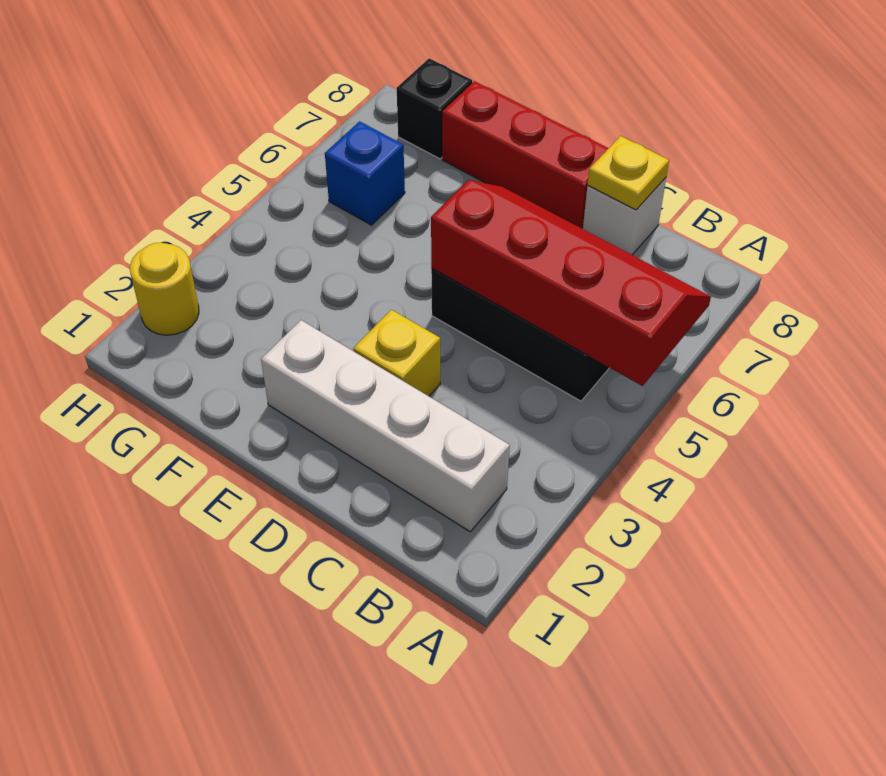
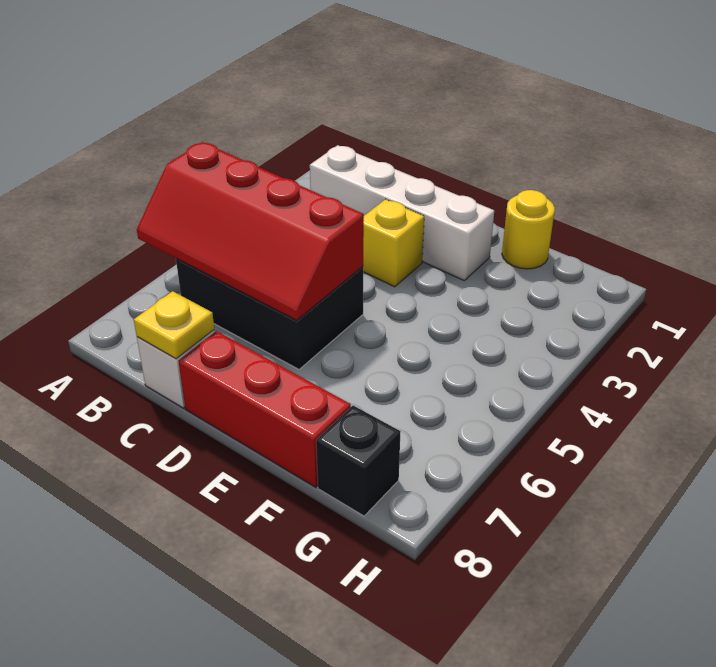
blue 1x1 brick [325,121,405,225] -> none
yellow 1x1 round brick [130,243,199,335] -> yellow 1x1 round brick moved to [502,190,555,269]

